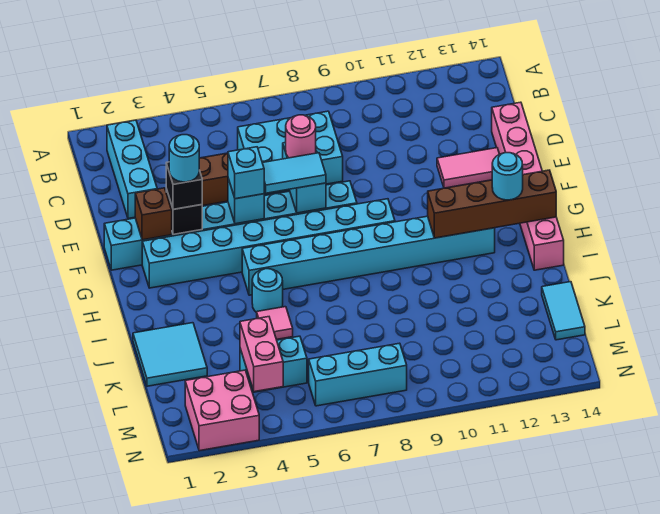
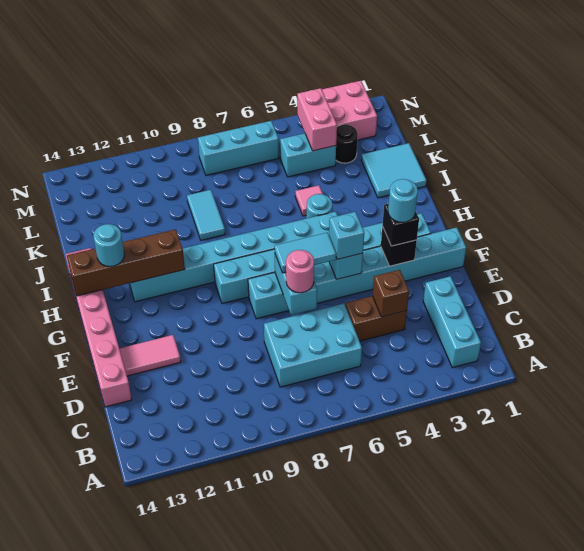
brown 1x1 brick [135,188,172,240] -> brown 1x1 brick moved to [373,270,409,317]
cyan 1x2 tile [542,282,585,340] -> cyan 1x2 tile moved to [187,190,225,240]
none -> black 1x1 round brick [336,124,358,163]

